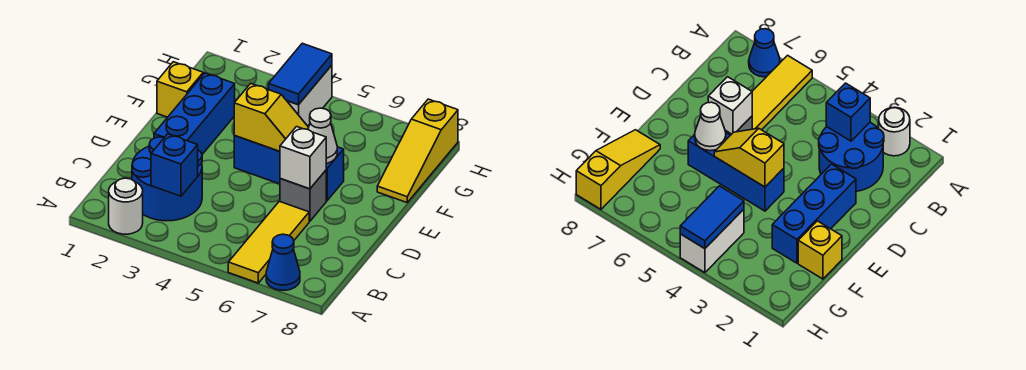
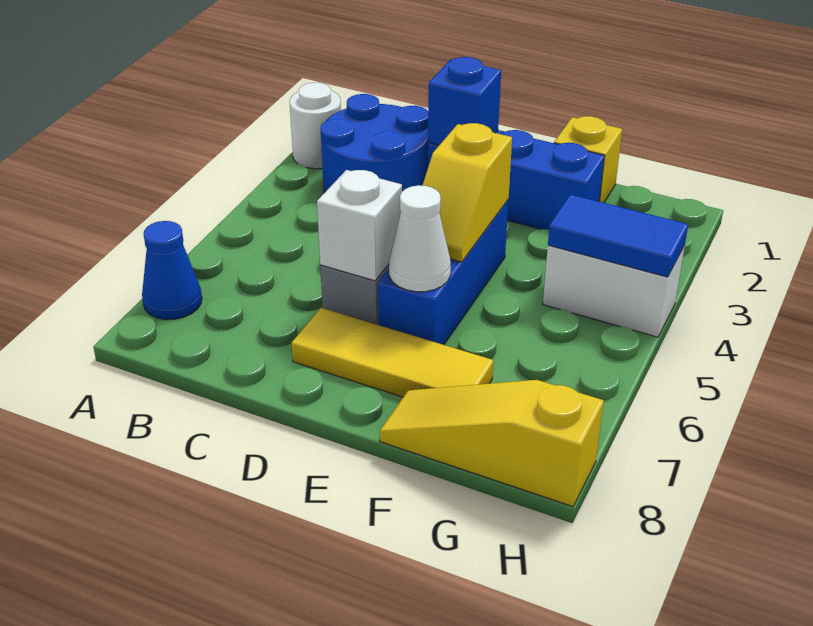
yellow 1x3 tile [228,201,309,283] -> yellow 1x3 tile moved to [292,308,493,397]
blue 1x1 brick [151,134,198,196] -> blue 1x1 brick moved to [428,57,501,145]

